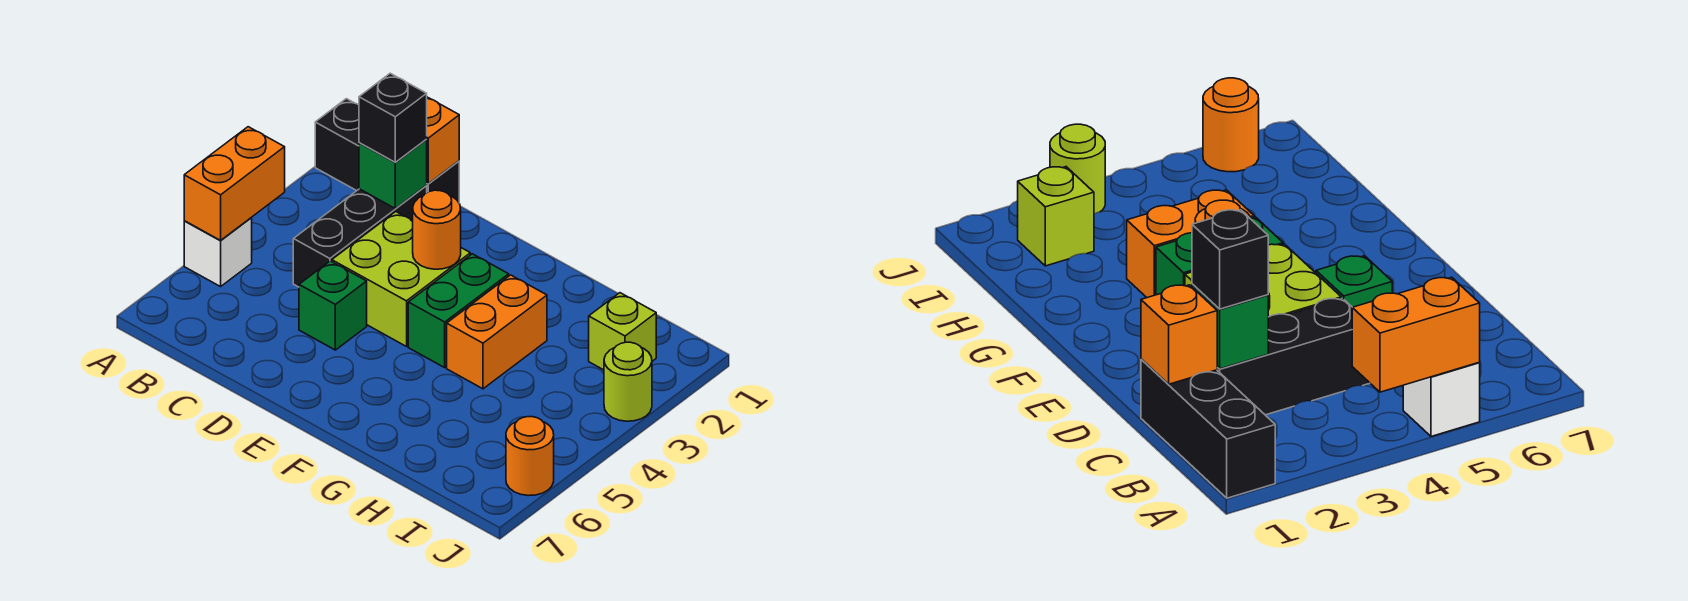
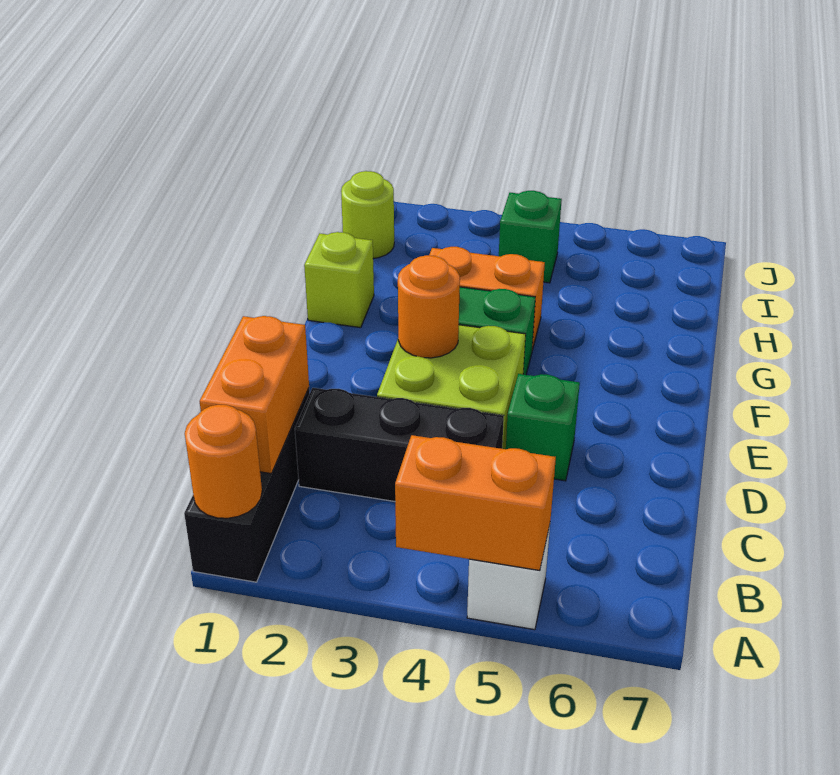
orange 1x1 brick [426,97,459,184] -> orange 1x2 brick [200,316,309,474]
green 1x1 brick [359,140,427,208] -> green 1x1 brick moved to [499,191,562,283]
black 1x1 brick [359,73,427,162] -> none
lime 1x1 brick [589,293,656,370] -> lime 1x1 brick moved to [304,232,374,328]
lime 1x1 round brick [604,342,652,421] -> lime 1x1 round brick moved to [341,171,394,258]
orange 1x1 round brick [506,417,554,496] -> orange 1x1 round brick moved to [185,405,262,518]

